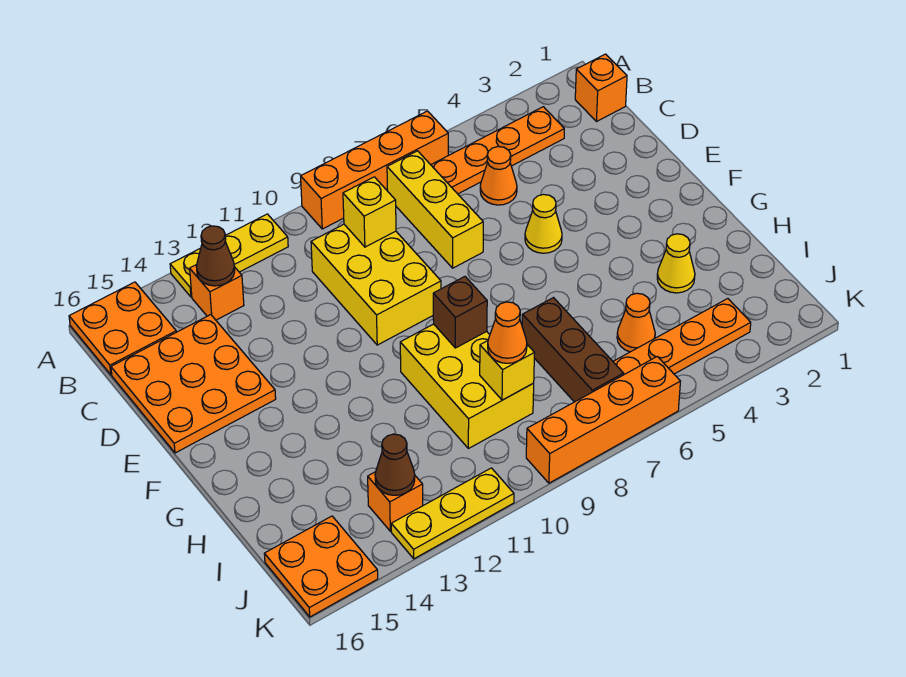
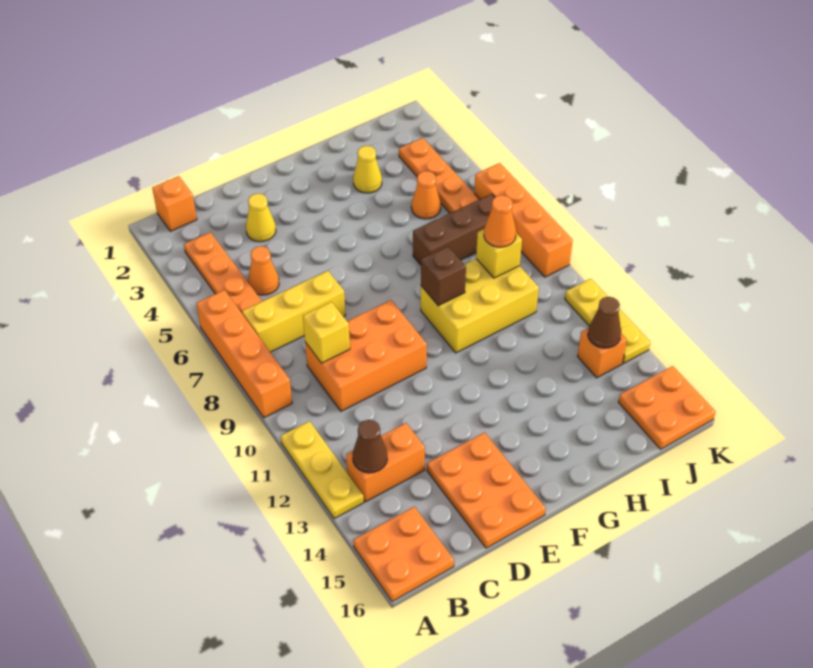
orange 1x1 brick [190,265,244,320] -> orange 1x2 brick [346,423,425,502]
yellow 2x3 brick [311,224,441,345] -> orange 2x3 brick [305,300,427,411]
orange 3x3 plate [111,315,276,453] -> orange 2x3 plate [427,432,546,548]
yellow 1x1 cone [525,194,562,253] -> yellow 1x1 cone moved to [246,194,276,242]

